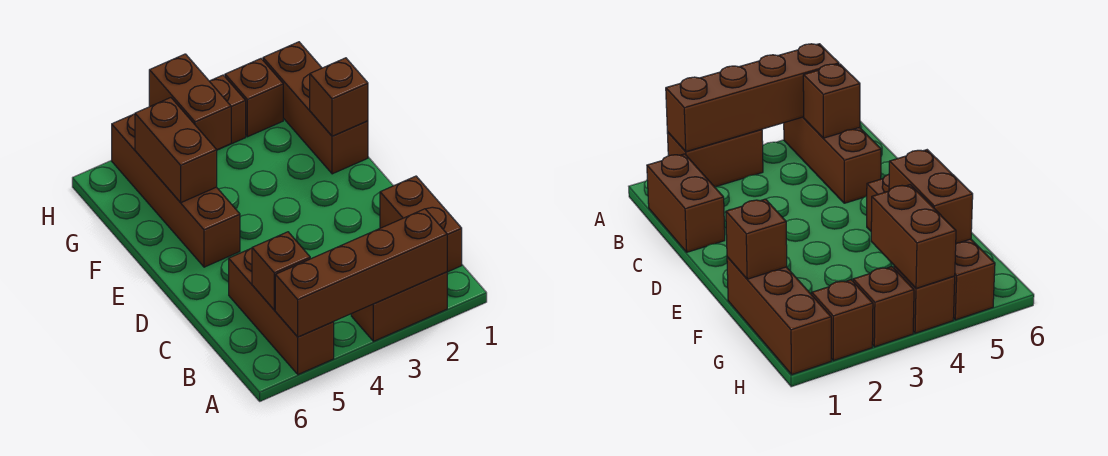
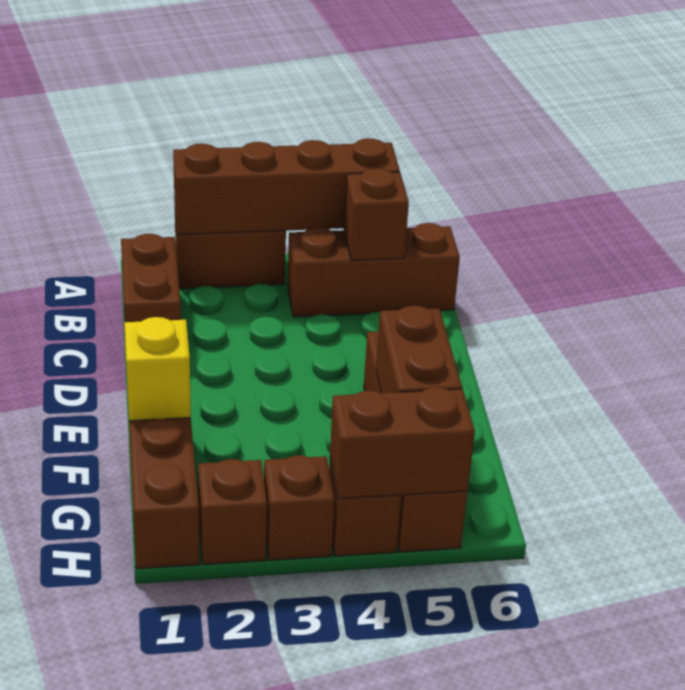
brown 1x3 brick [229,248,334,374] -> brown 1x3 brick turned to [288,223,460,317]
brown 1x1 brick [310,58,368,136] -> yellow 1x1 brick [124,317,191,421]
brown 1x2 brick [149,54,231,150] -> brown 1x2 brick turned to [330,387,475,499]

